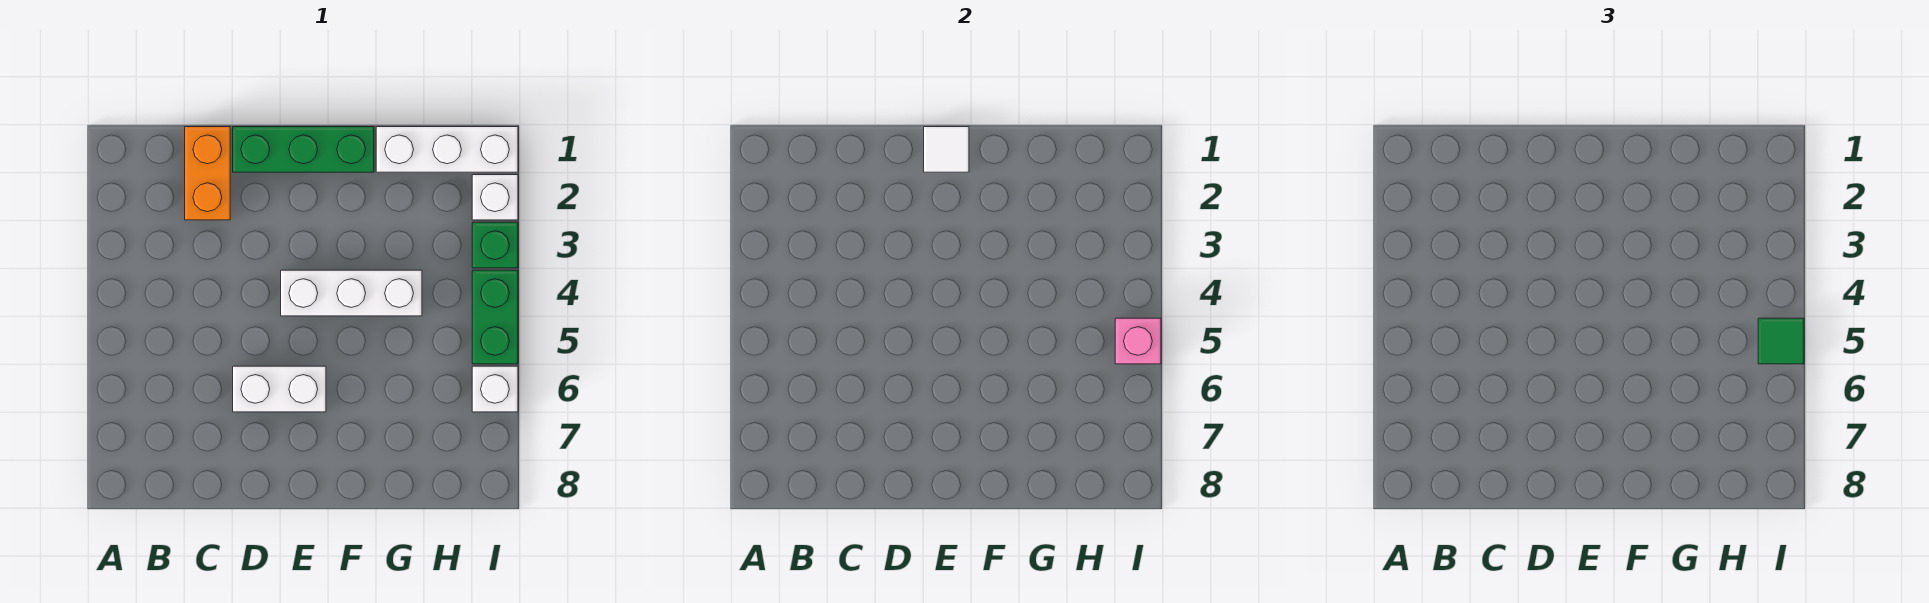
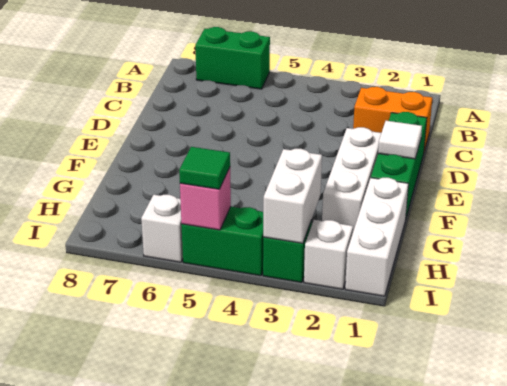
none -> green 1x2 brick [195,27,270,89]
white 1x2 brick [233,366,326,412] -> white 1x2 brick moved to [263,149,322,243]
white 1x3 brick [281,270,422,316] -> white 1x3 brick moved to [322,127,381,231]

